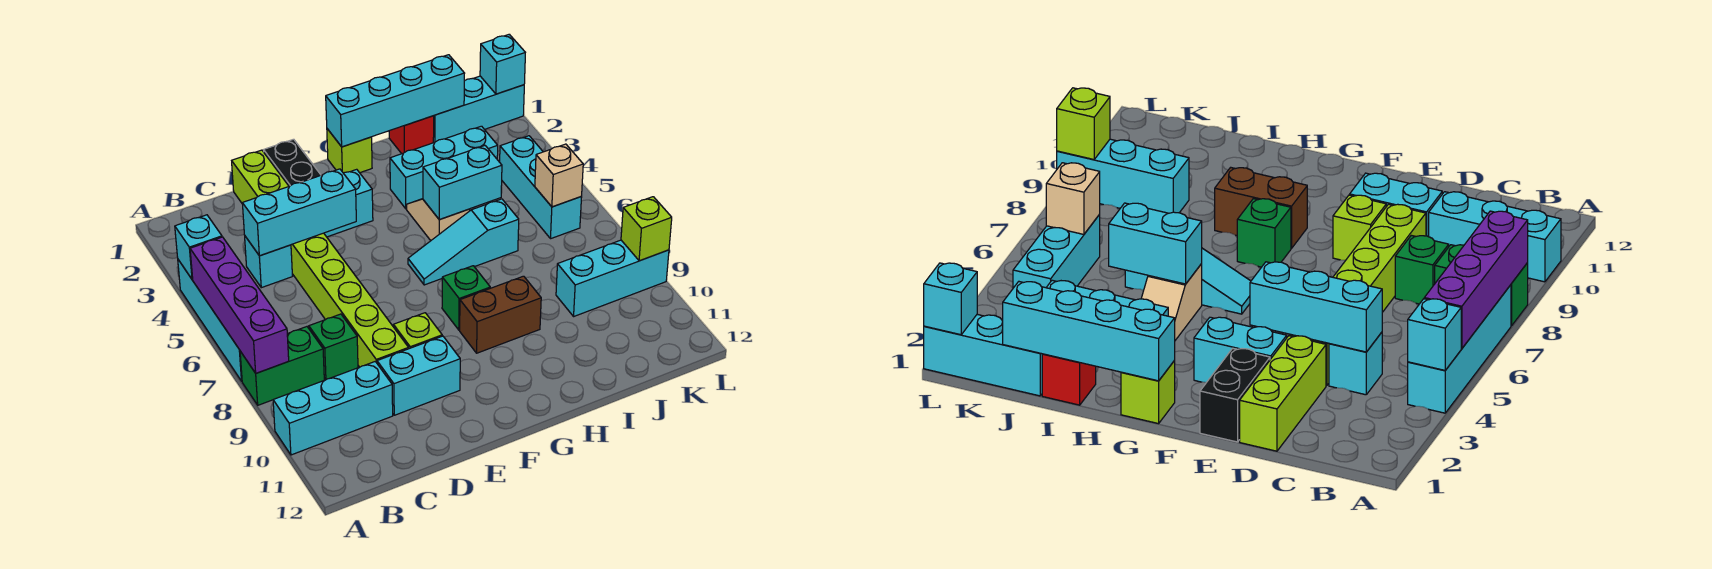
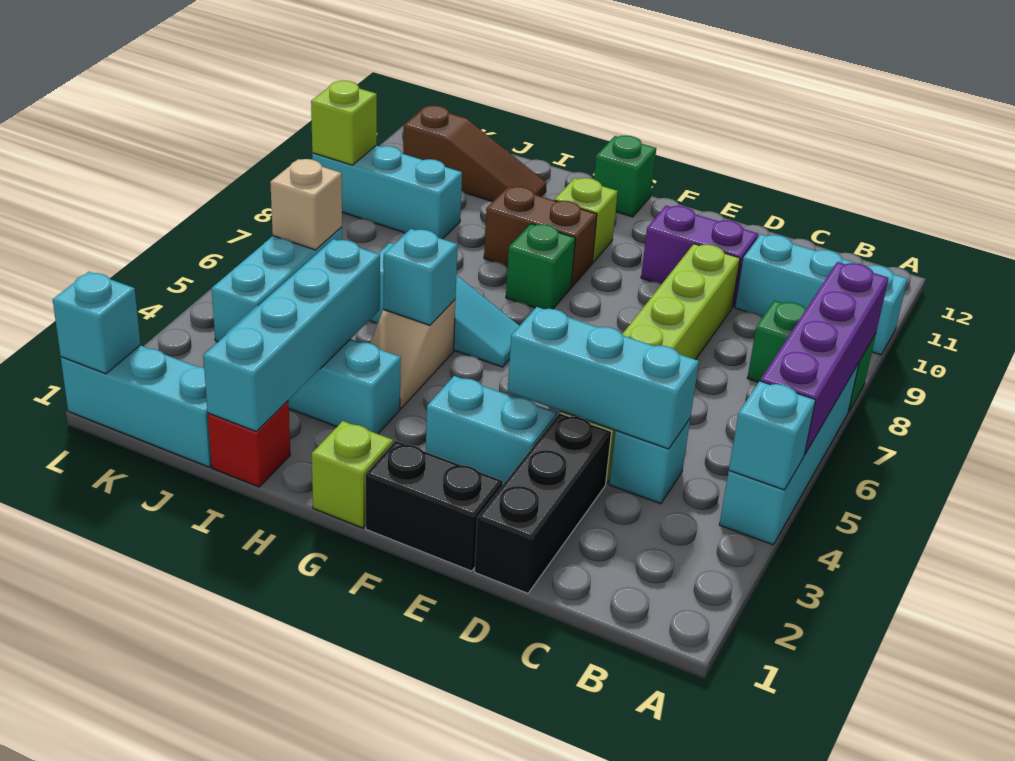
green 1x1 brick [309,314,358,380] -> green 1x1 brick moved to [594,135,656,217]
lime 1x3 brick [232,150,289,203] -> black 1x3 brick [475,413,612,593]
cyan 1x2 brick [377,336,460,415] -> purple 1x2 brick [641,206,758,307]
black 1x2 brick [264,139,321,186] -> black 1x2 brick turned to [366,441,503,571]
lime 1x1 brick [393,313,442,349] -> lime 1x1 brick moved to [554,178,618,263]
cyan 1x4 brick [326,55,465,147] -> cyan 1x4 brick turned to [203,239,380,431]
cyan 1x2 brick [423,146,502,220] -> cyan 1x1 brick [383,229,458,325]
none -> brown 1x3 slope [403,105,547,202]

